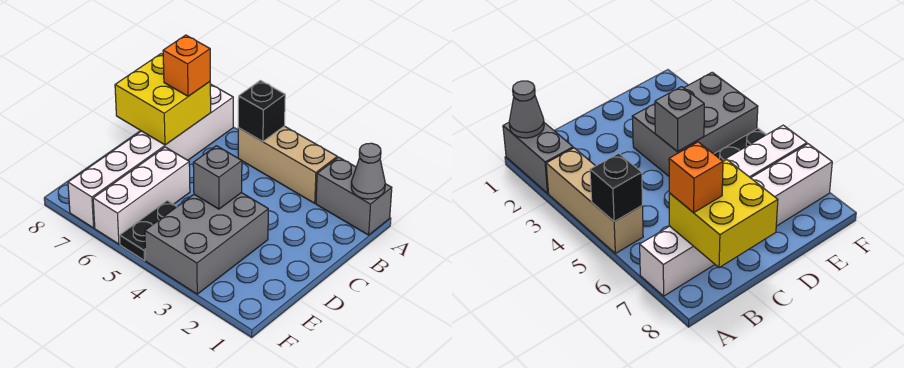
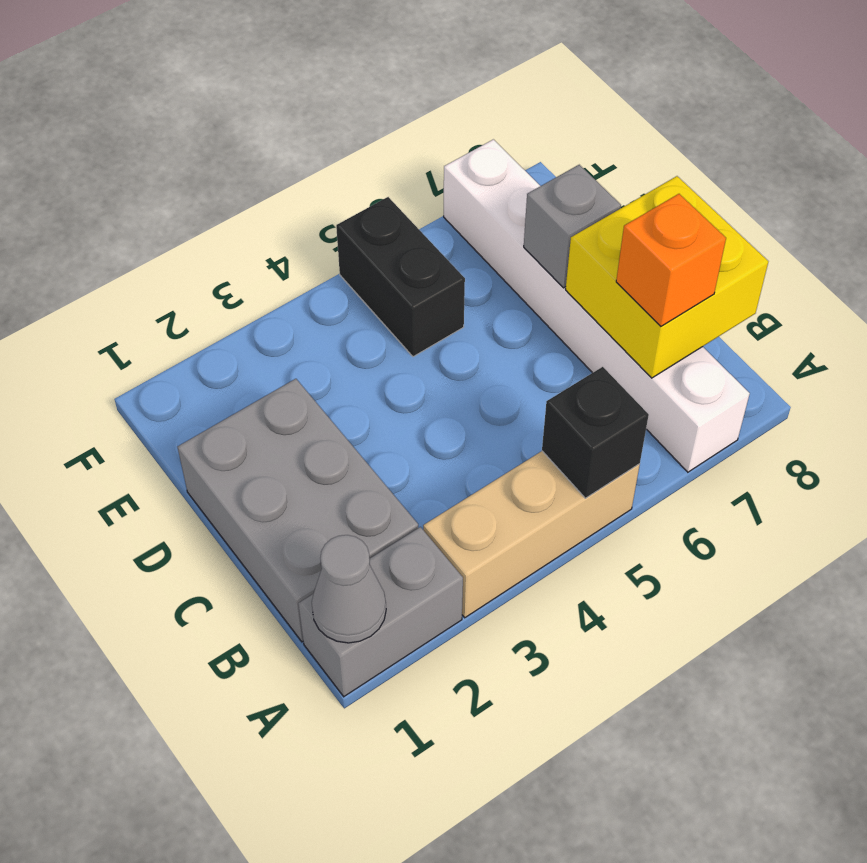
grey 2x3 brick [145,193,268,294] -> grey 2x3 brick moved to [178,379,418,642]
grey 1x1 brick [193,146,242,209] -> grey 1x1 brick moved to [524,165,621,288]
white 1x3 brick [93,147,190,244] -> none
black 1x2 plate [120,201,177,260] -> black 1x2 brick [336,197,465,357]

